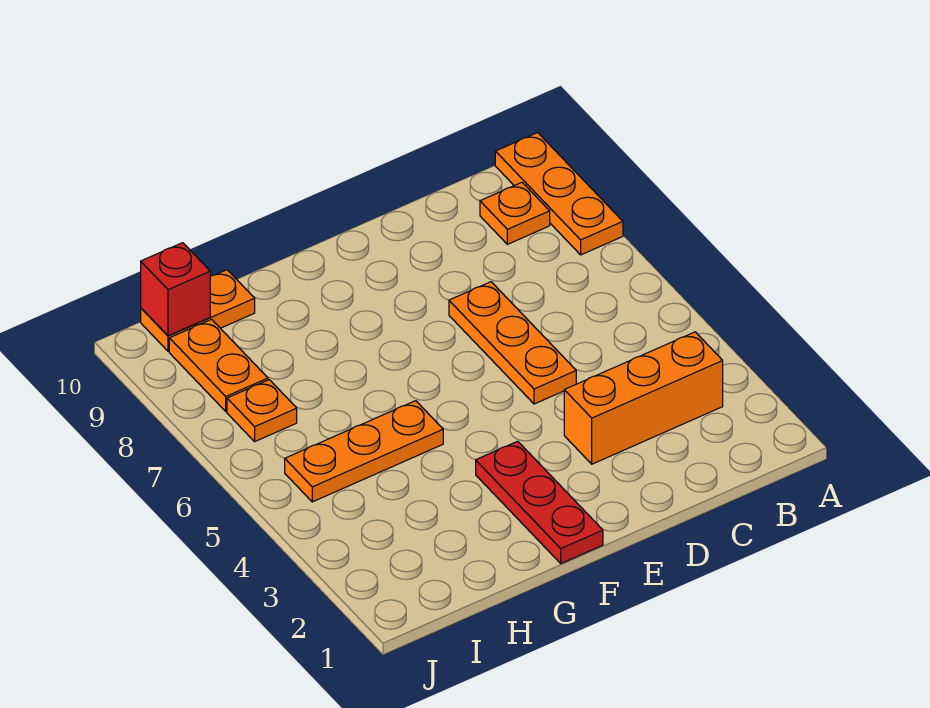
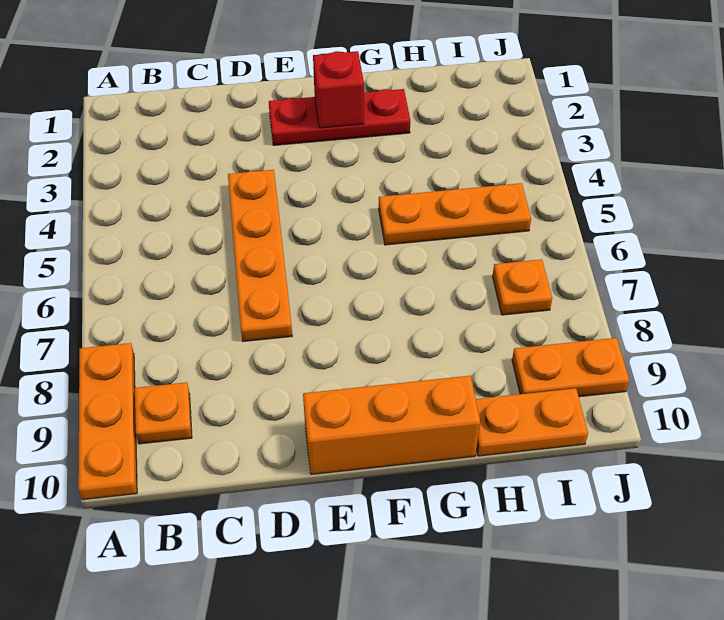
orange 1x3 brick [564,332,723,464] -> orange 1x3 brick moved to [303,376,480,474]
orange 1x3 plate [449,282,576,404] -> orange 1x4 plate [228,170,292,341]
red 1x3 plate [476,441,603,563] -> red 1x3 plate turned to [269,89,410,145]
orange 1x2 plate [169,319,268,411] -> orange 1x2 plate turned to [512,338,629,397]
red 1x1 brick [141,243,210,336] -> red 1x1 brick moved to [313,51,364,128]

